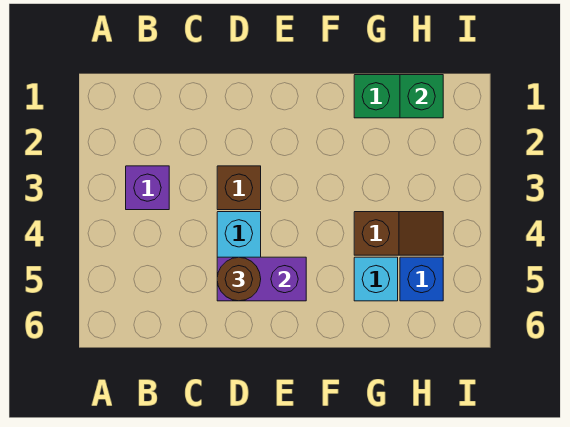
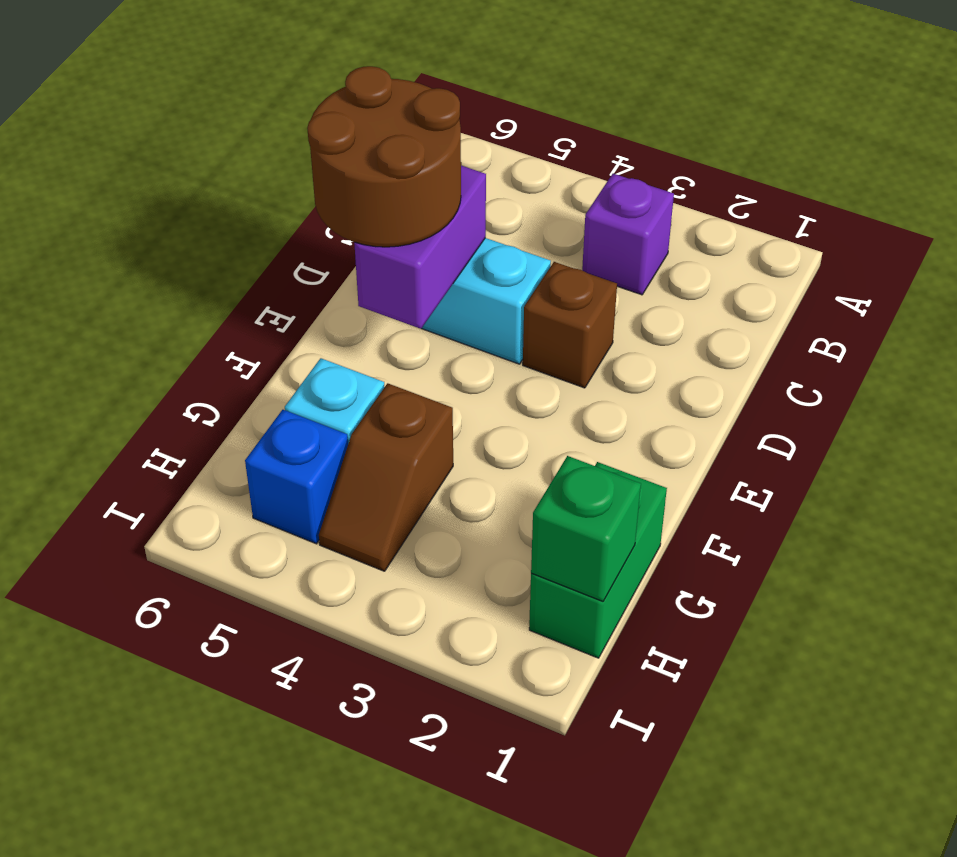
brown 1x1 round brick [217,257,261,301] -> brown 2x2 round brick [307,66,461,247]

